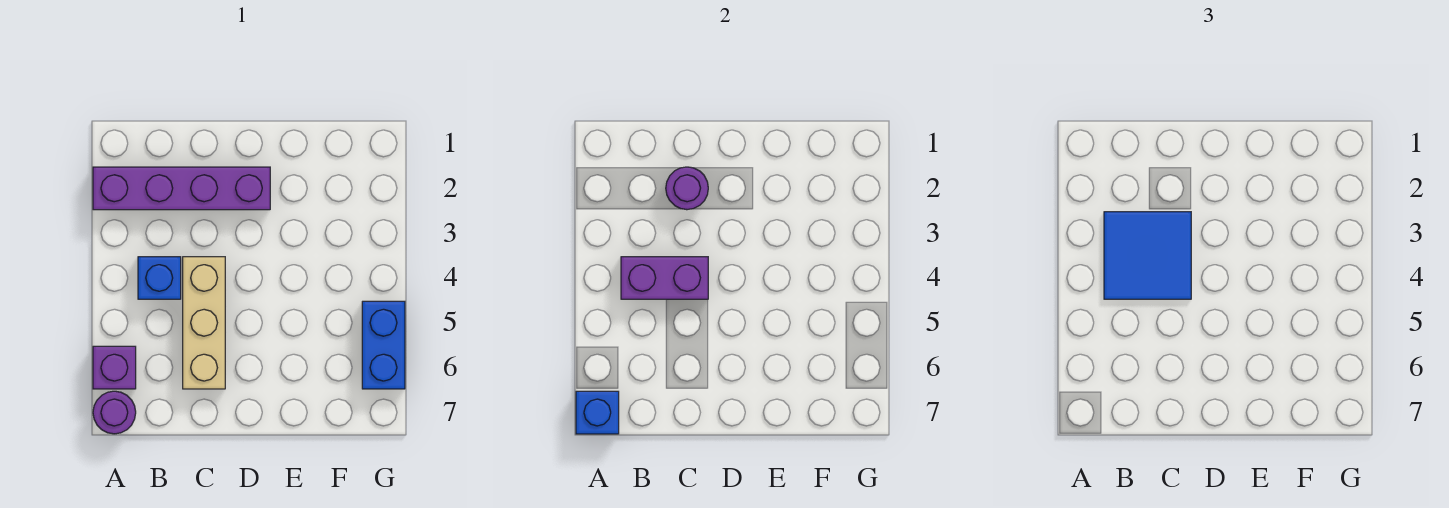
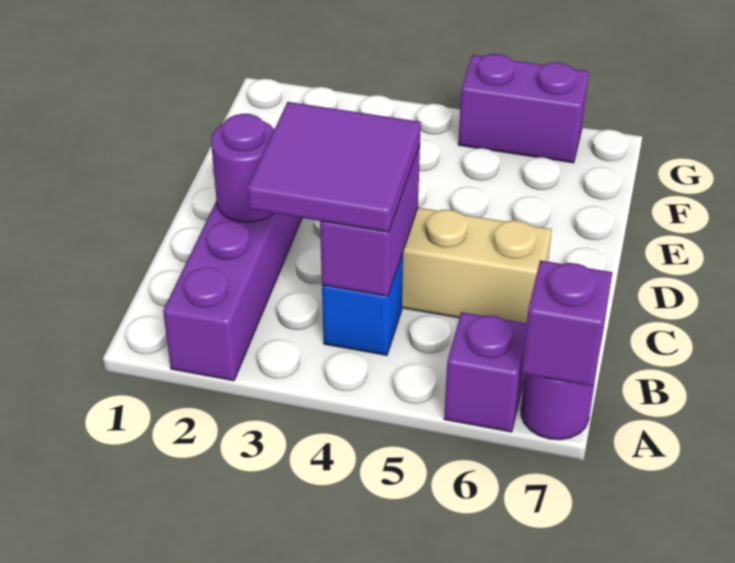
blue 1x1 brick [576,391,619,434] -> purple 1x1 brick [522,260,612,386]
blue 2x2 tile [1104,212,1191,299] -> purple 2x2 tile [247,102,421,232]
blue 1x2 brick [362,301,405,389] -> purple 1x2 brick [458,54,589,163]

